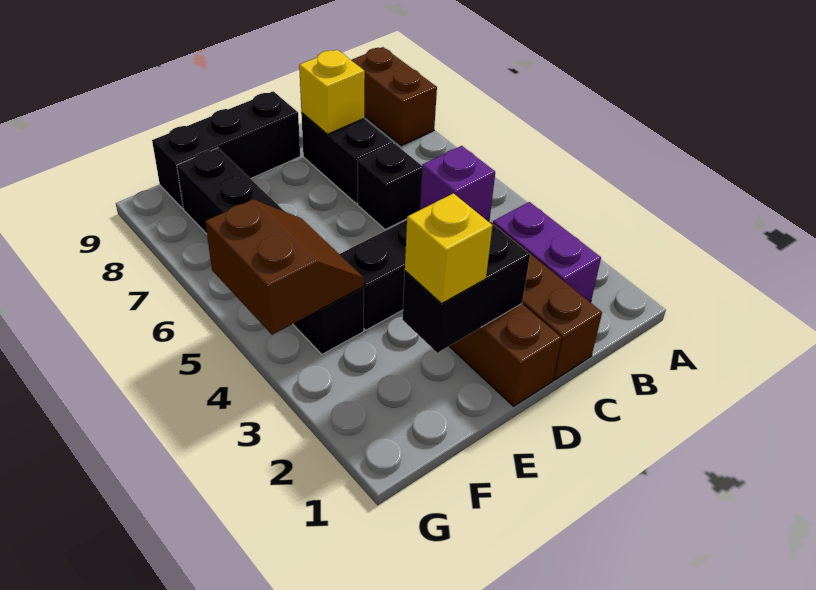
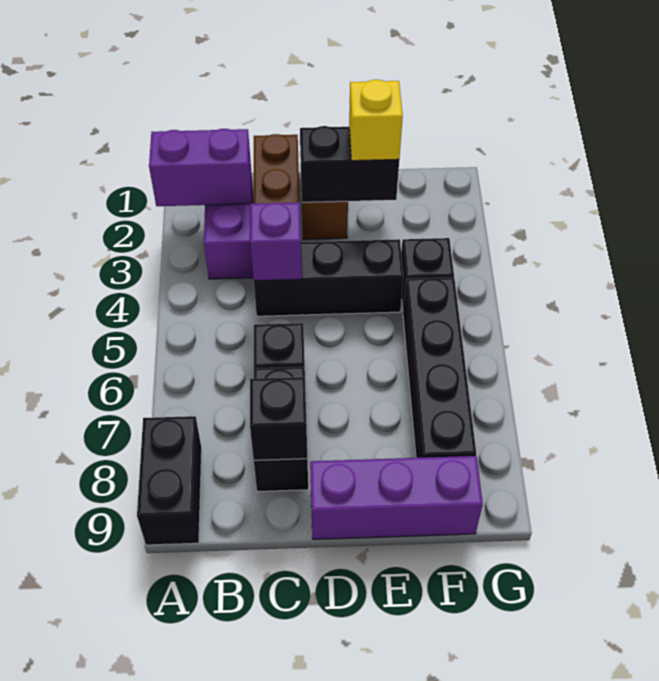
none -> purple 1x2 brick [149,129,251,206]
brown 1x2 brick [351,47,437,146] -> black 1x2 brick [137,416,202,545]
yellow 1x1 brick [299,50,365,134] -> black 1x1 brick [250,377,307,460]
black 1x3 brick [152,91,300,209] -> purple 1x3 brick [310,456,483,539]
brown 2x2 slope [205,199,364,335] -> none

